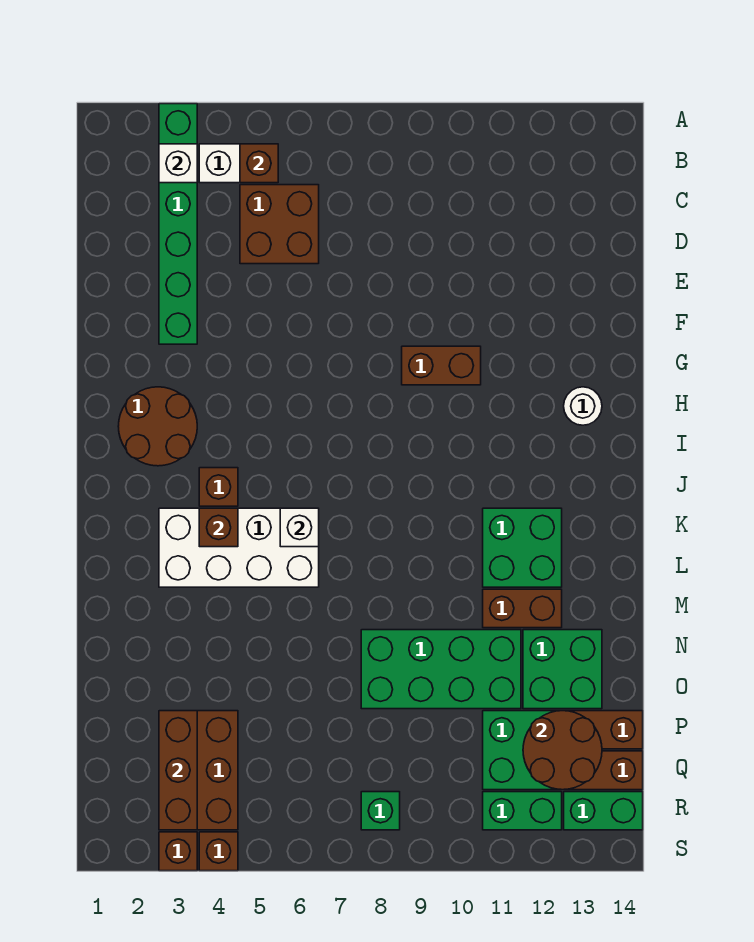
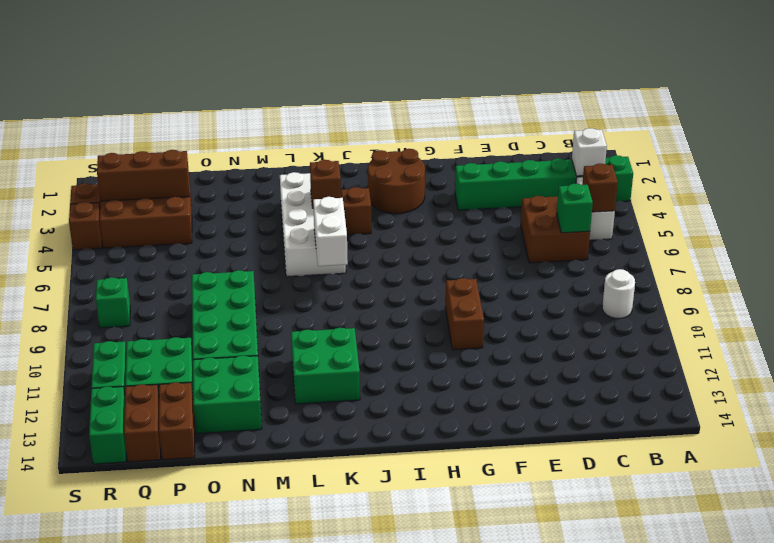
none -> green 1x1 brick [557,183,593,233]
white 1x1 round brick [564,387,602,425] -> white 1x1 round brick moved to [602,269,635,319]
white 1x1 brick [280,508,319,547] -> white 1x2 brick [313,197,348,266]
brown 1x2 brick [483,589,562,628] -> none
brown 2x2 round brick [523,711,602,790] -> none

